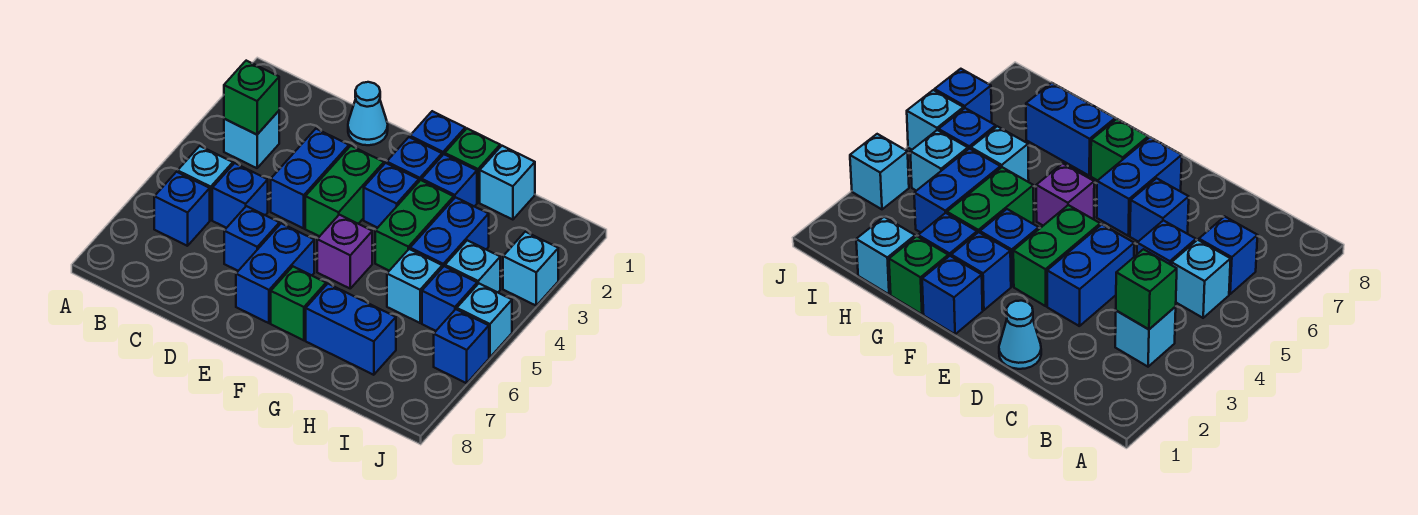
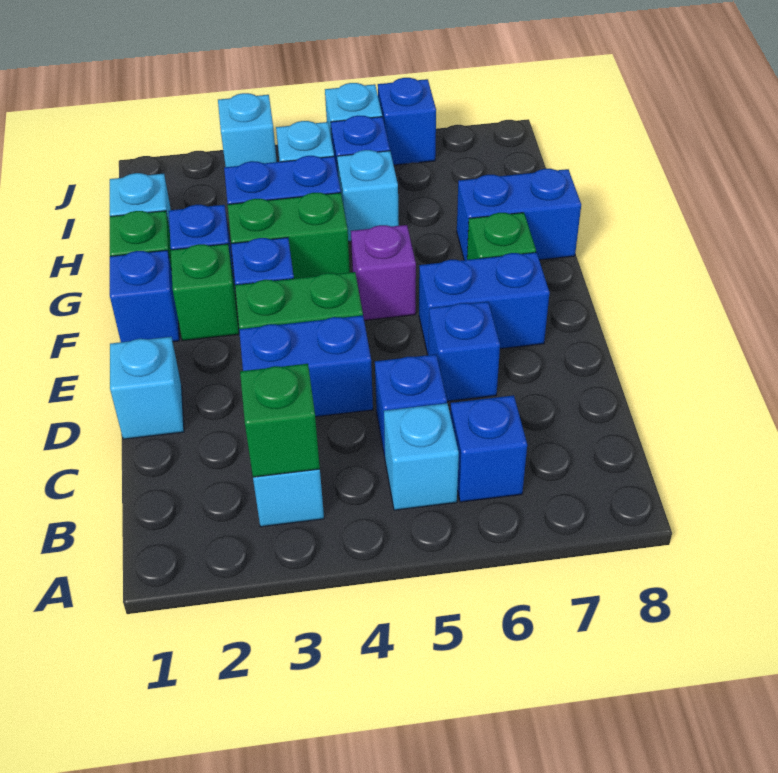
cyan 1x1 cone [348,82,388,145] -> cyan 1x1 brick [110,337,184,439]
blue 1x1 brick [387,137,442,181] -> green 1x1 brick [171,244,239,341]
blue 1x2 brick [306,284,396,375] -> blue 1x2 brick turned to [457,169,581,260]

